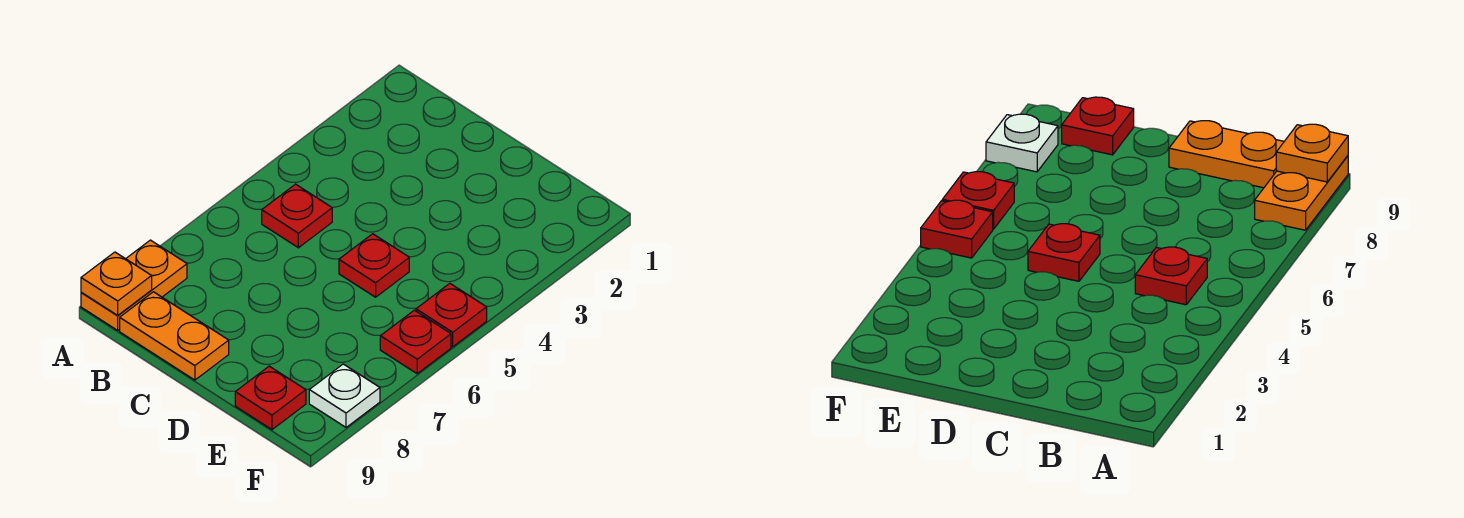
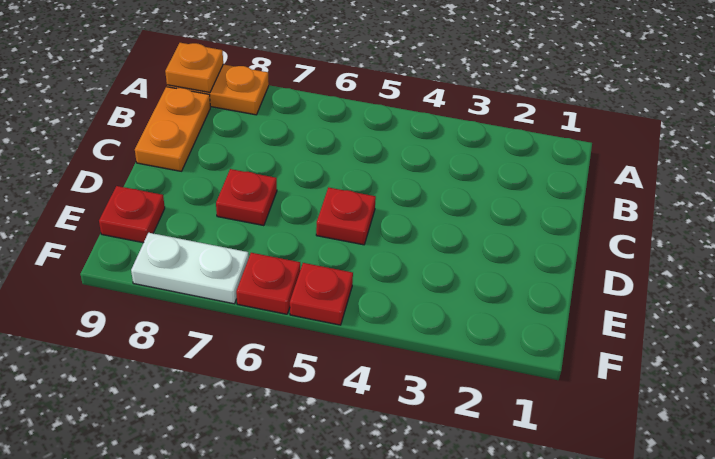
red 1x1 plate [262,184,332,248] -> red 1x1 plate moved to [216,169,277,226]
white 1x1 plate [309,364,380,427] -> white 1x2 plate [131,233,249,304]

